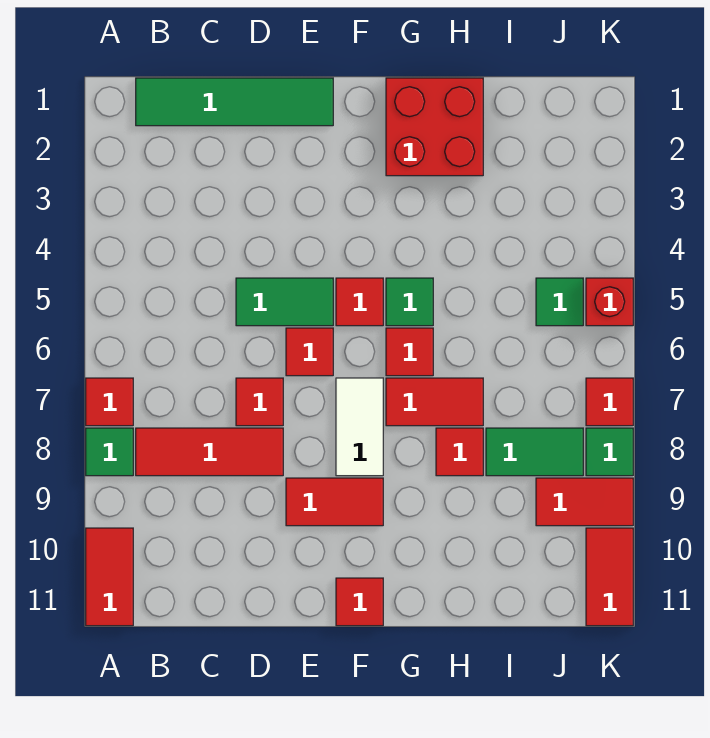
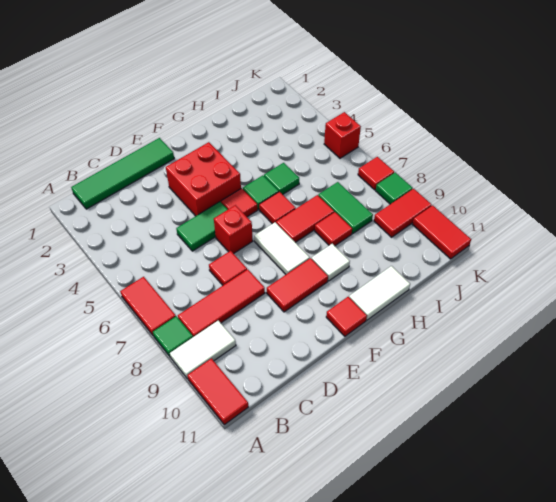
red 1x1 tile [86,378,133,426] -> red 1x2 tile [120,277,176,336]
none -> white 1x2 tile [170,321,236,379]
red 1x1 tile [286,328,333,376] -> red 1x1 brick [214,205,253,254]
red 2x2 brick [386,78,483,176] -> red 2x2 brick moved to [166,142,241,216]
none -> white 1x1 tile [311,244,350,281]
none -> white 1x2 tile [349,266,410,320]
green 1x2 tile [486,428,583,476] -> green 1x2 tile turned to [318,182,373,234]
green 1x1 tile [536,278,583,326] -> green 1x1 tile moved to [264,163,299,194]

